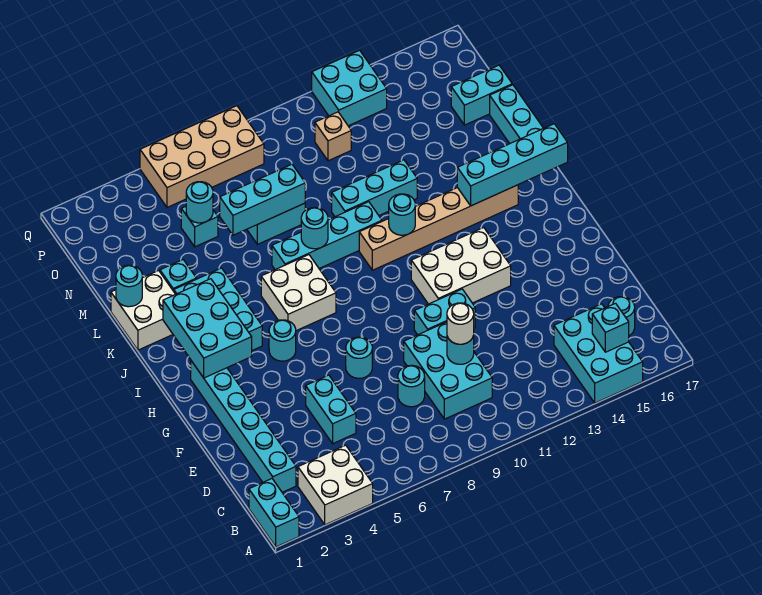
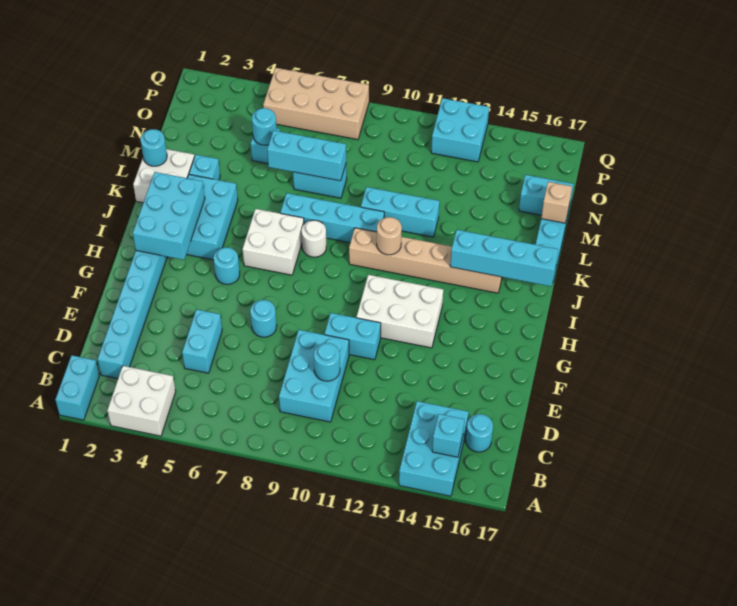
cyan 1x1 round brick [398,365,425,407] -> none
white 1x1 round brick [447,303,474,344] -> white 1x1 round brick moved to [302,220,326,257]
cyan 1x1 round brick [389,194,415,235] -> tan 1x1 round brick [377,217,402,255]
cyan 1x1 round brick [301,207,328,249] -> none
tan 1x1 brick [315,112,351,161] -> tan 1x1 brick moved to [541,182,572,223]

